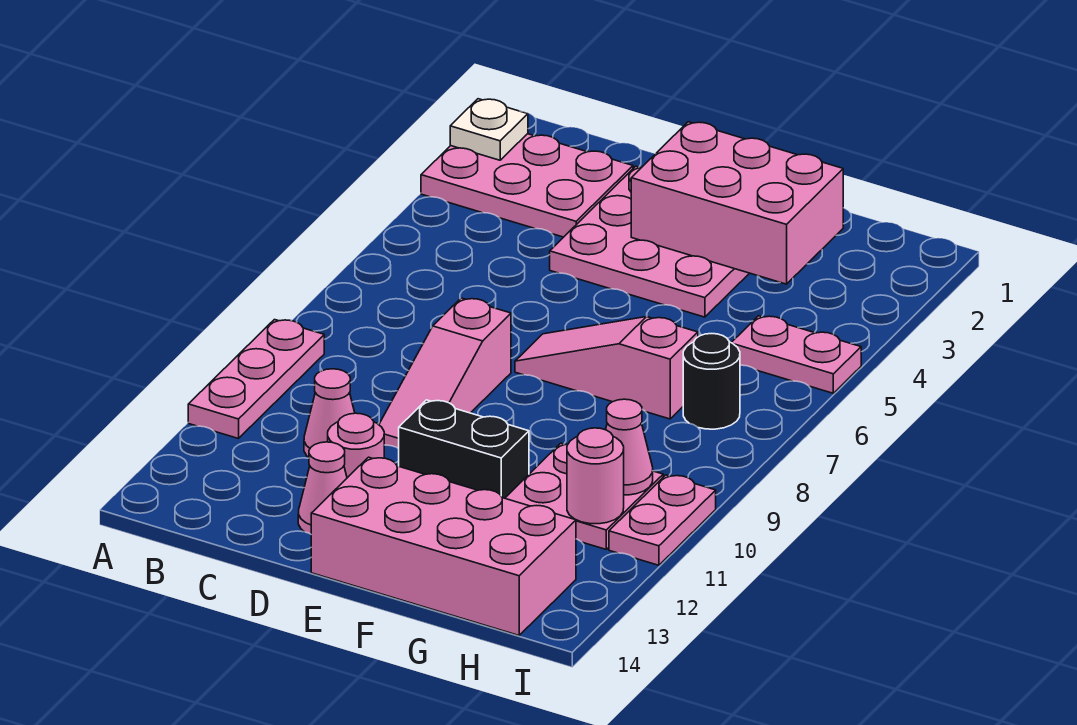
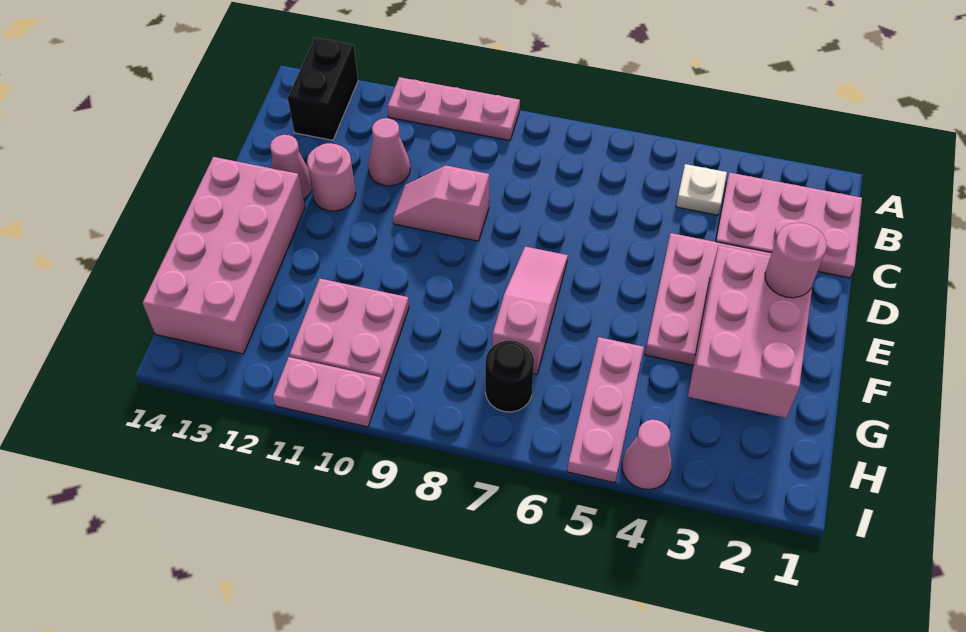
pink 2x3 plate [421,134,633,237] -> pink 2x3 plate turned to [716,173,862,278]
white 1x1 plate [450,99,528,160] -> white 1x1 plate moved to [676,164,727,215]
pink 1x3 slope [379,298,511,449] -> pink 1x2 slope [393,166,489,241]
black 1x2 brick [399,400,529,498] -> black 1x2 brick moved to [288,38,358,140]
pink 1x2 plate [731,316,861,393] -> pink 1x3 plate [567,337,644,483]
pink 1x1 cone [606,399,653,495] -> pink 1x1 cone moved to [622,420,672,489]
pink 1x1 round brick [567,428,624,524] -> pink 1x1 round brick moved to [765,223,827,298]

